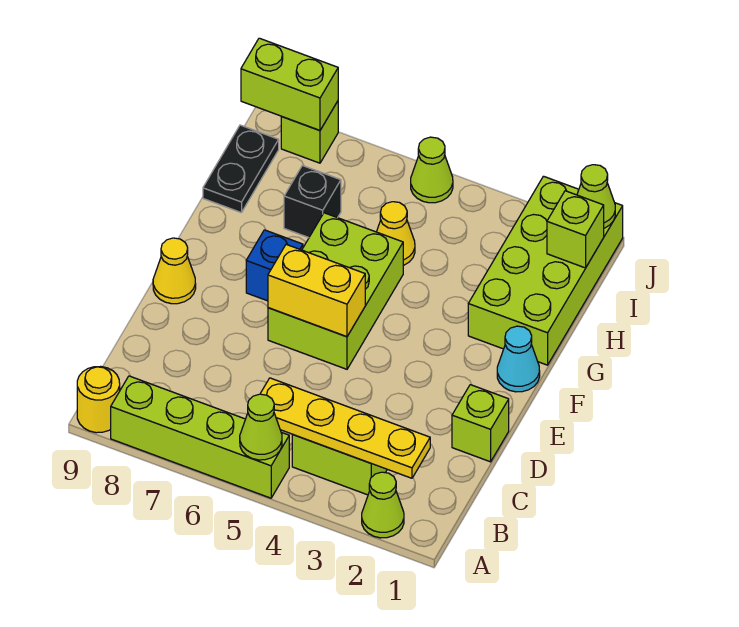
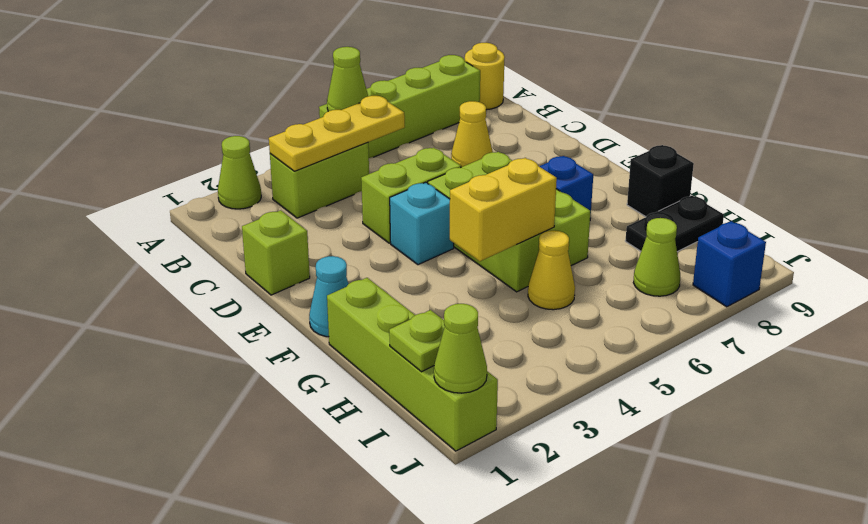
yellow 1x4 plate [260,378,430,478] -> yellow 1x3 plate [269,96,405,171]
none -> cyan 1x1 brick [390,182,454,265]
yellow 1x2 brick [268,244,365,337] -> yellow 1x2 brick moved to [450,158,557,261]
yellow 1x1 cone [153,238,196,304] -> yellow 1x1 cone moved to [451,101,493,167]
lime 2x4 brick [468,176,623,365] -> lime 1x4 brick [327,278,498,451]
black 1x1 brick [284,166,341,238] -> black 1x1 brick moved to [627,145,694,217]
black 1x2 plate [203,125,279,213] -> black 1x2 plate turned to [625,195,724,252]
lime 1x1 brick [547,191,604,268] -> lime 1x1 plate [389,310,445,372]
lime 1x1 cone [411,137,453,203] -> lime 1x1 cone moved to [633,218,680,296]
lime 1x1 brick [281,101,338,163] -> blue 1x1 brick [693,221,766,307]
lime 1x2 brick [241,38,338,130] -> lime 1x2 brick moved to [361,148,461,243]

